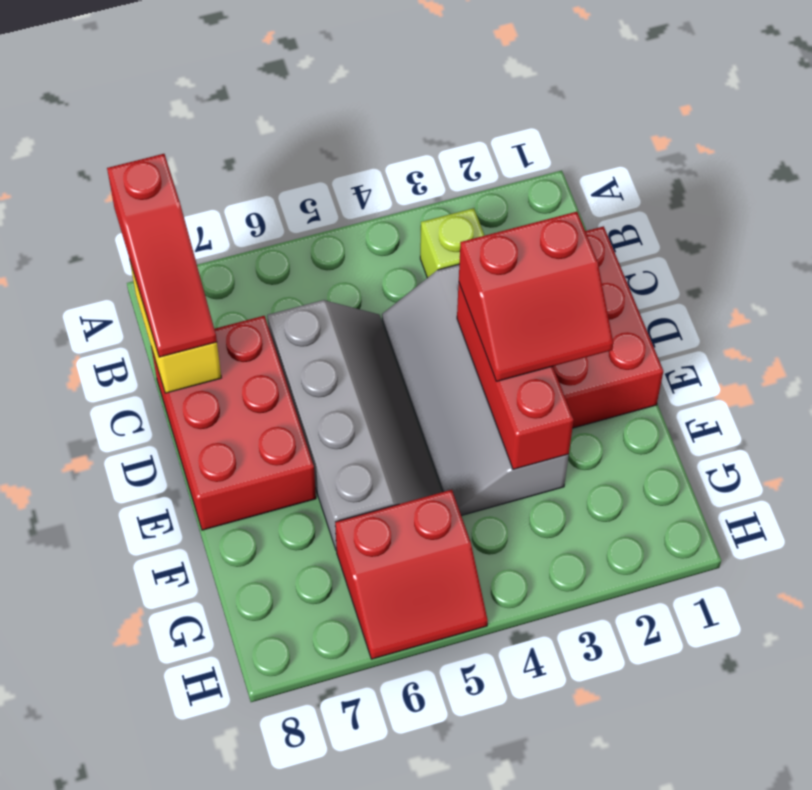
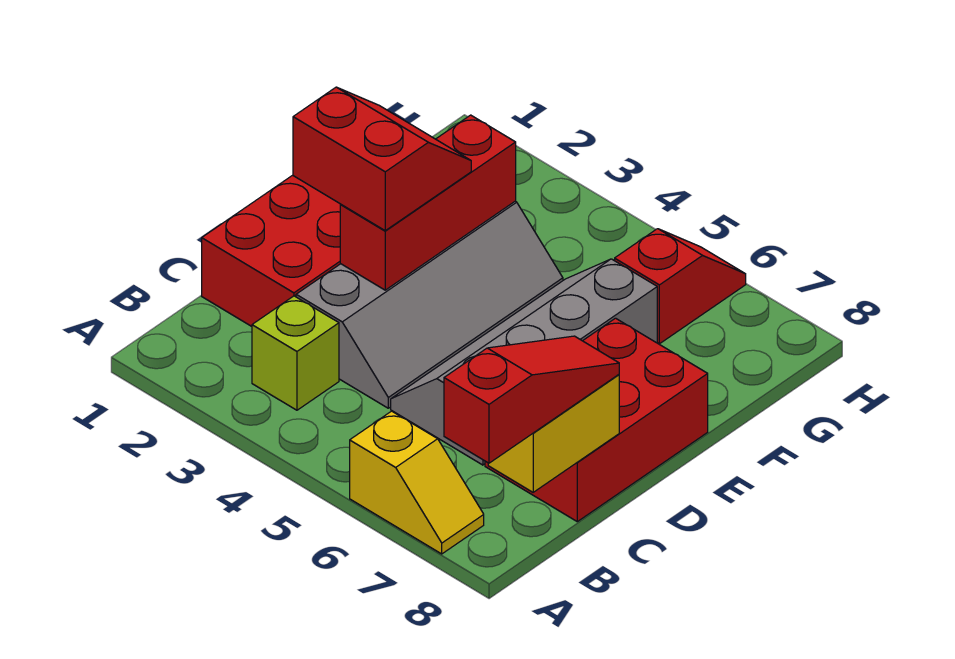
none -> yellow 1x2 slope [350,411,484,554]
red 2x2 slope [335,490,488,659] -> red 1x2 slope [615,229,746,344]

